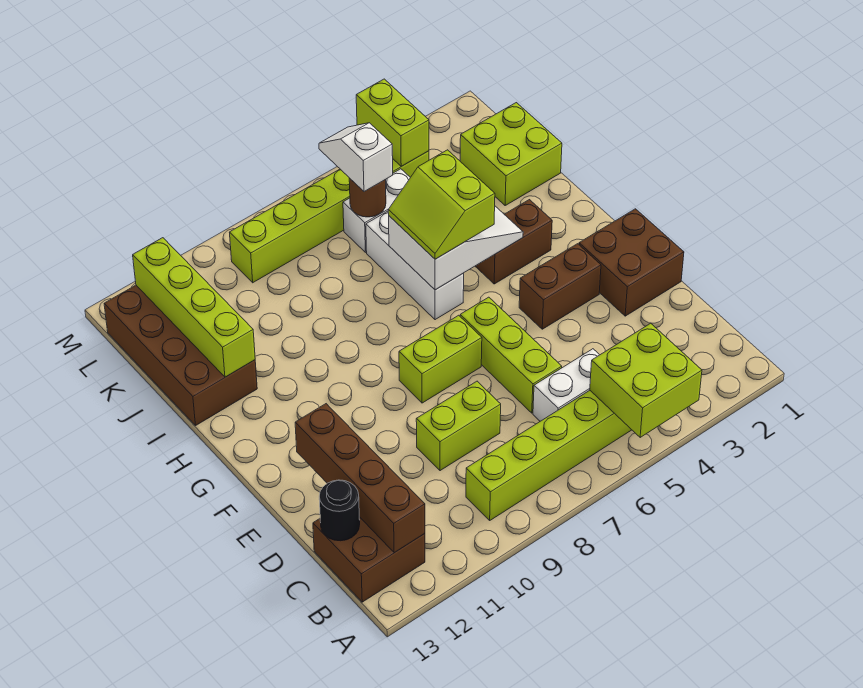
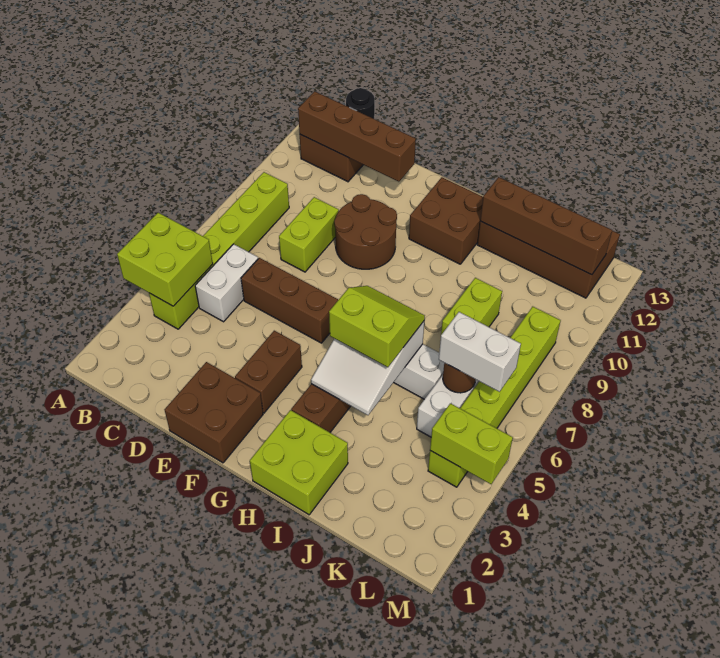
lime 1x3 brick [460,297,562,413] -> brown 1x3 brick [241,258,338,343]
none -> brown 2x2 round brick [334,194,397,269]
lime 1x2 brick [399,315,482,403] -> lime 1x2 brick moved to [441,278,502,335]
none -> brown 2x2 brick [409,177,483,264]
lime 1x4 brick [133,238,255,377] -> brown 1x4 brick [480,177,612,275]
lime 2x2 brick [460,103,562,205] -> lime 2x2 brick moved to [250,410,348,515]
white 1x2 slope [319,123,393,191] -> white 1x2 brick [439,312,521,392]

